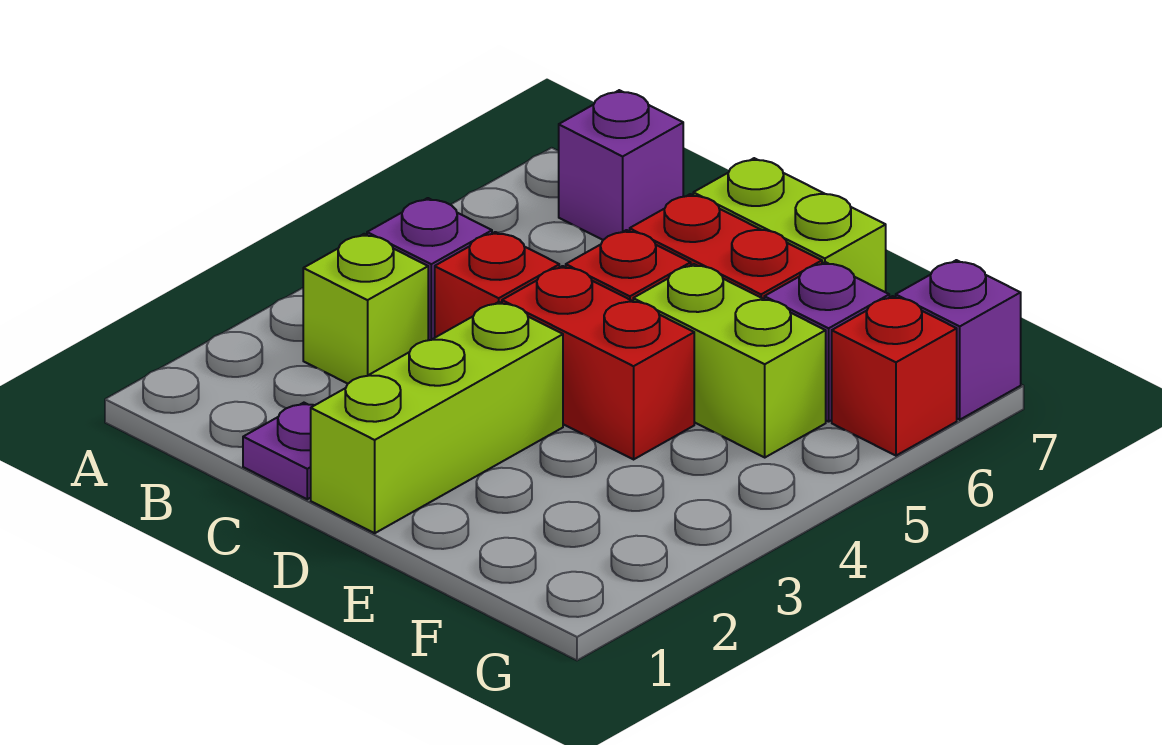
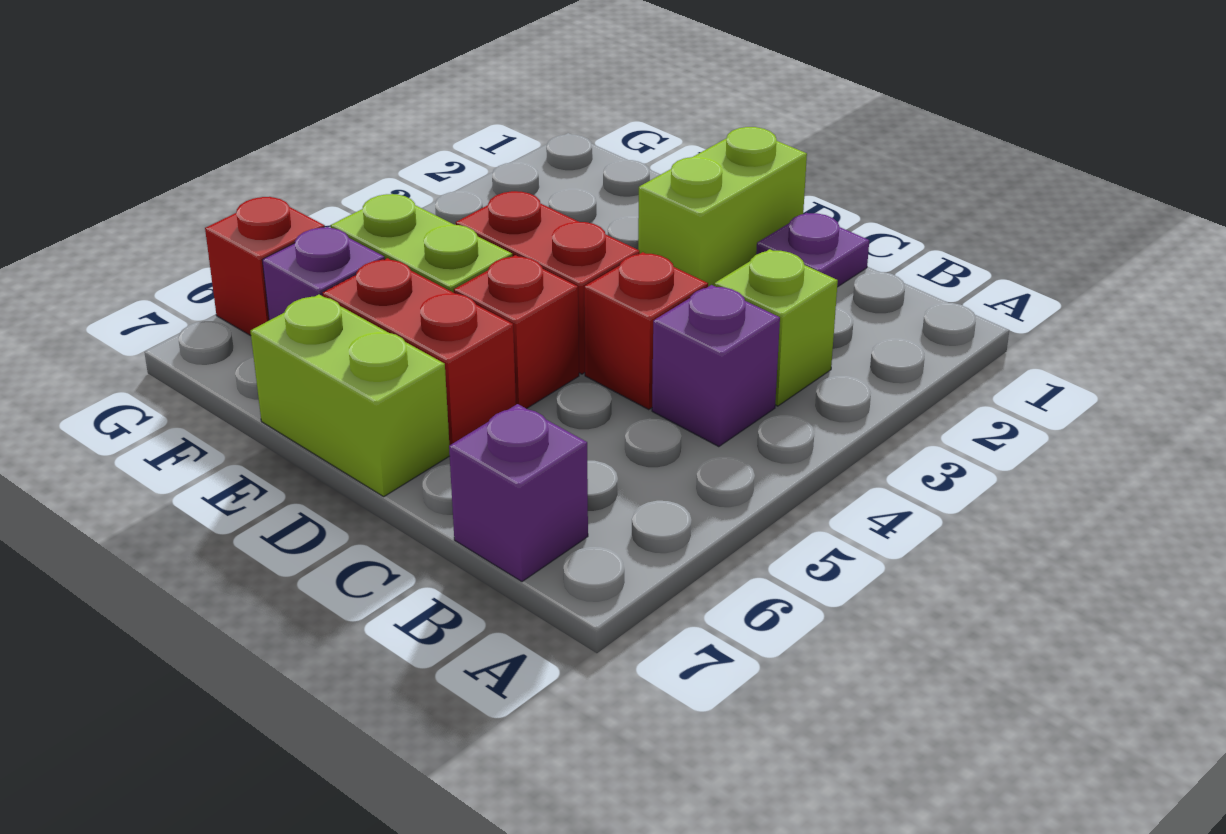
lime 1x3 brick [311,302,563,533] -> lime 1x2 brick [638,127,807,287]
purple 1x1 brick [896,260,1021,420] -> none

